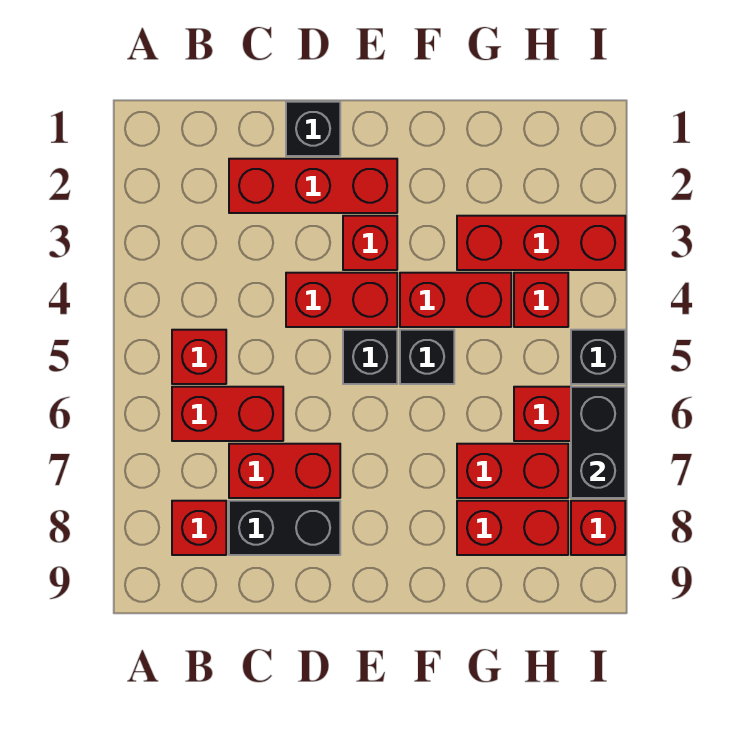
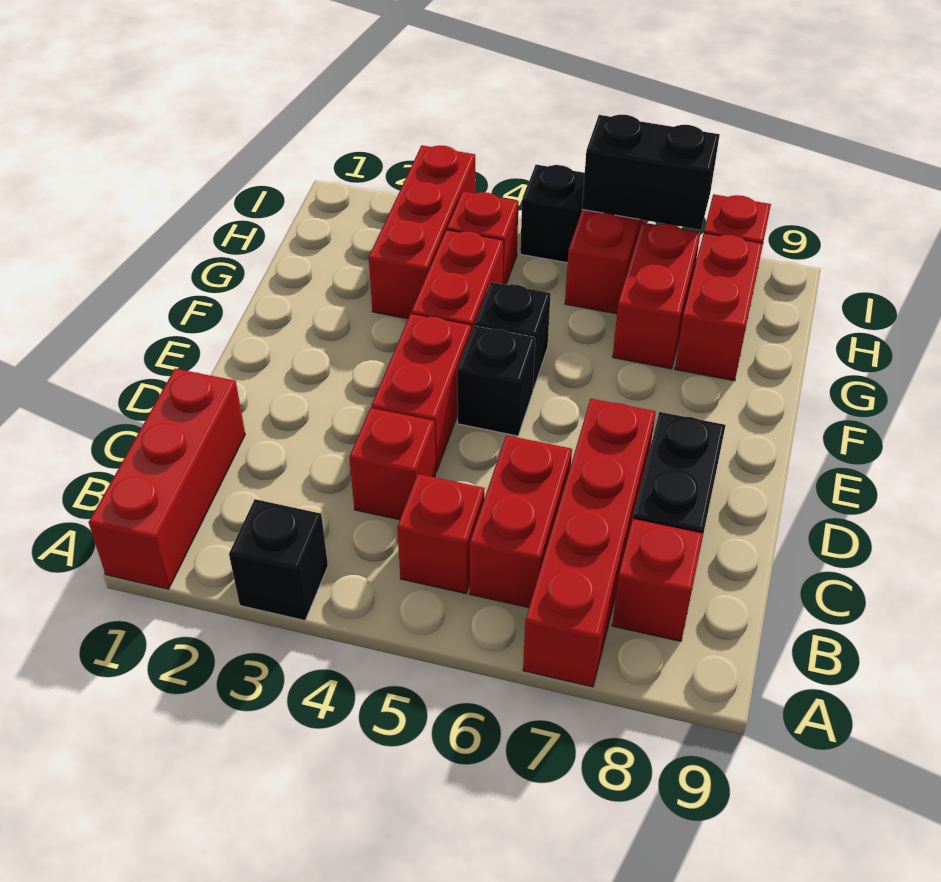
red 1x3 brick [229,159,397,213] -> red 1x3 brick moved to [89,369,245,589]
red 1x2 brick [229,444,340,498] -> red 1x4 brick [523,399,656,687]
black 1x1 brick [286,102,340,156] -> black 1x1 brick moved to [229,499,328,620]
red 1x1 brick [343,216,397,270] -> red 1x1 brick moved to [349,408,436,520]

